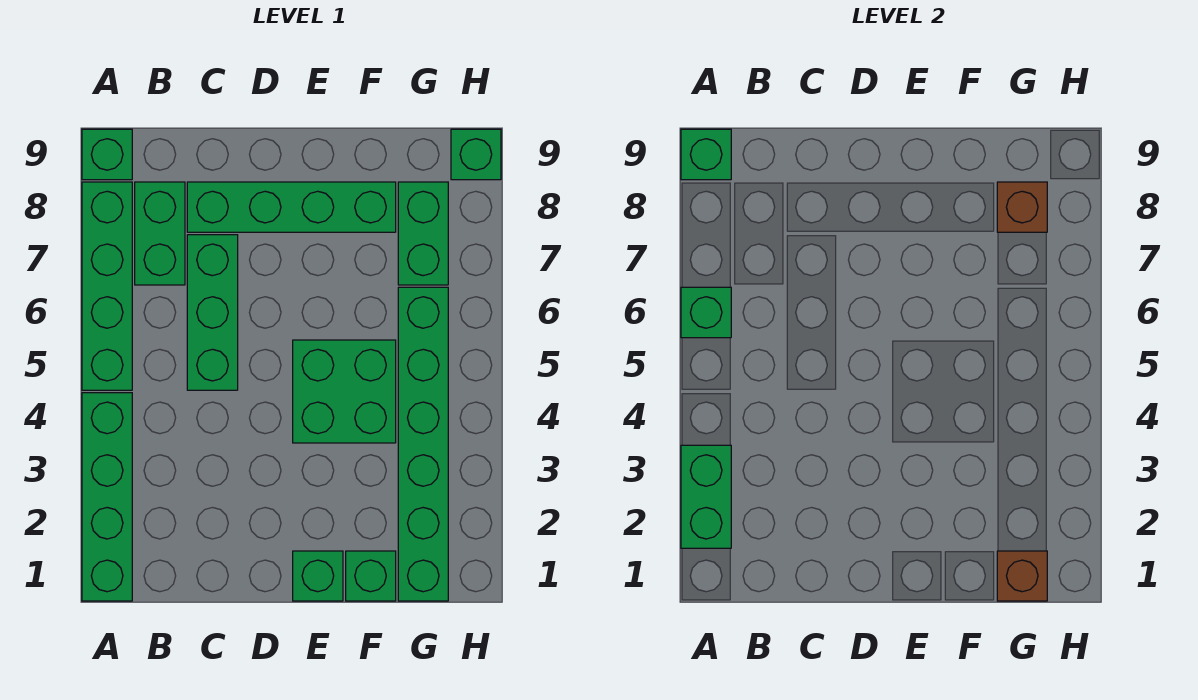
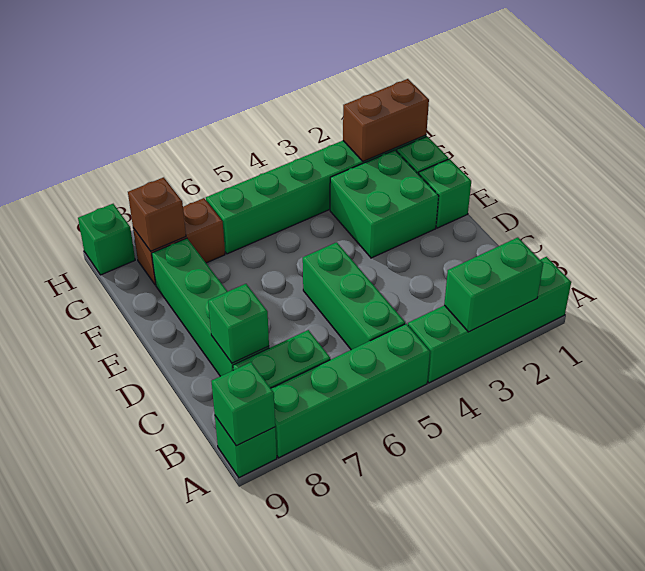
green 1x1 brick [681,287,731,338] -> green 1x1 brick moved to [208,284,269,363]
green 1x3 brick [187,235,238,390] -> green 1x3 brick turned to [303,242,405,350]
green 2x2 brick [293,340,396,443] -> green 2x2 brick moved to [330,150,439,258]
brown 1x1 brick [997,551,1047,601] -> brown 1x2 brick [343,79,429,162]
green 1x2 brick [398,182,448,285] -> brown 1x2 brick [133,198,225,285]

